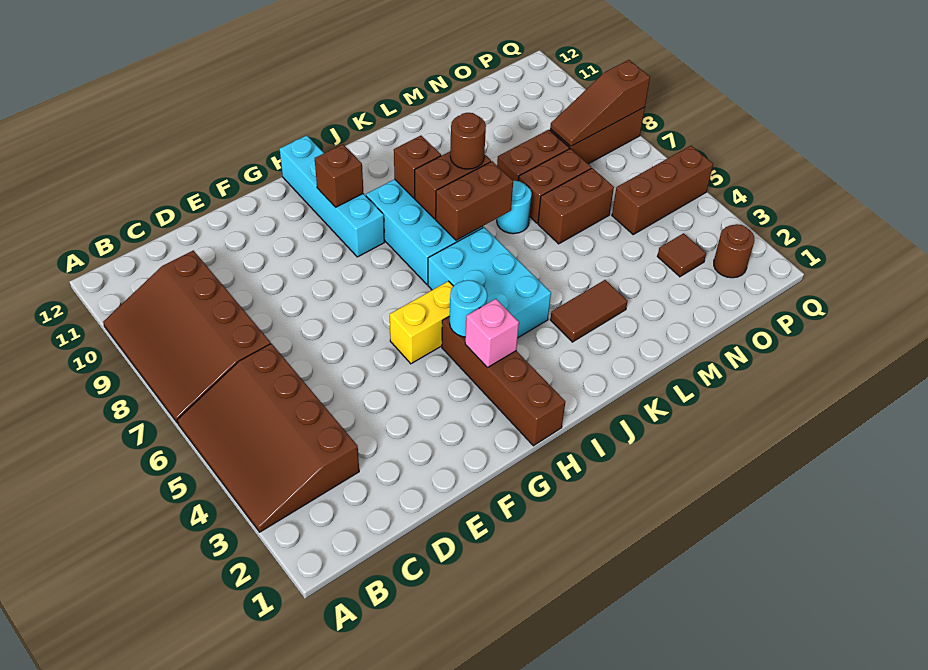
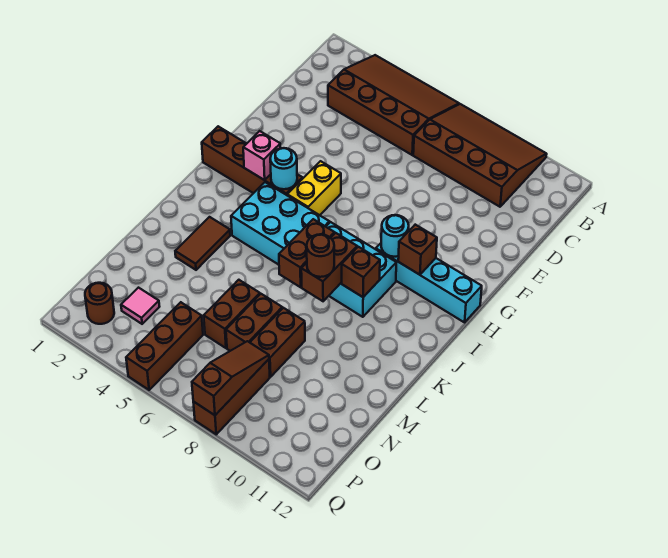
cyan 1x1 round brick [497,181,532,234] -> cyan 1x1 round brick moved to [381,215,409,257]
brown 1x1 tile [657,233,706,277] -> pink 1x1 tile [121,288,160,324]

